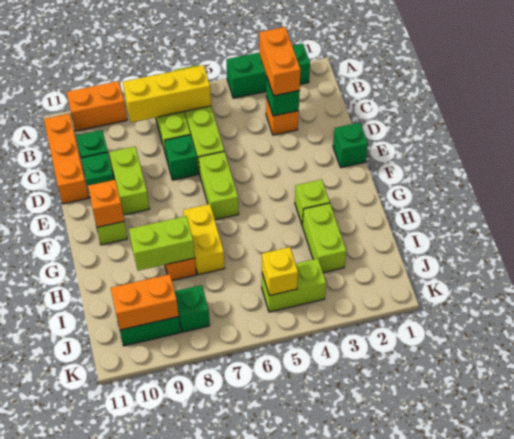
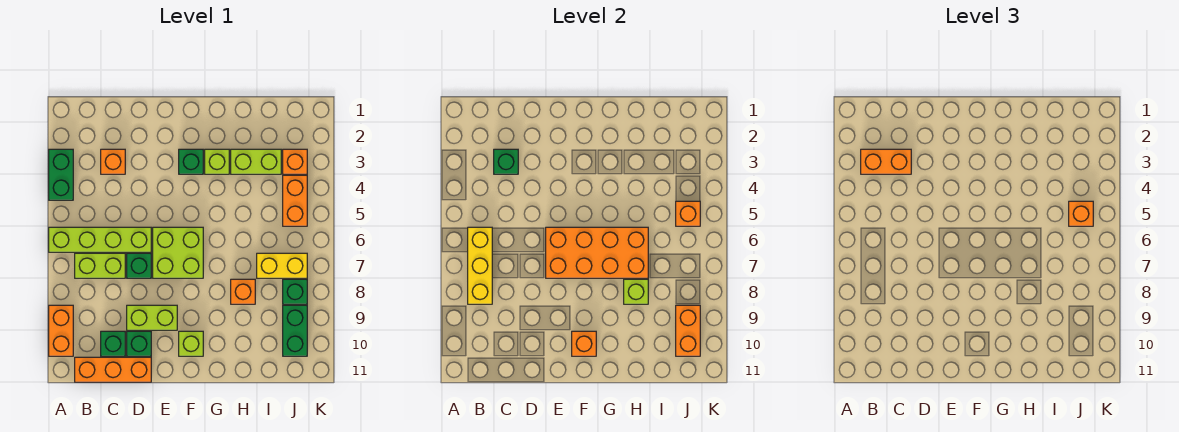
green 1x3 brick [226,44,310,98] -> green 1x2 brick [49,149,73,200]
green 1x1 brick [333,123,368,168] -> green 1x1 brick moved to [179,149,203,174]
lime 1x2 brick [198,151,239,220] -> lime 2x2 brick [153,227,203,278]
none -> orange 2x4 brick [546,227,648,278]
yellow 1x2 brick [183,204,225,275] -> yellow 1x2 brick moved to [257,253,307,278]
lime 1x2 brick [129,216,195,271] -> lime 1x1 brick [624,279,648,304]
none -> orange 1x1 brick [283,149,307,174]
lime 1x2 brick [262,259,326,312] -> orange 1x2 brick [283,175,307,226]
yellow 1x1 brick [262,247,298,296] -> orange 1x1 brick [676,201,700,226]
none -> orange 1x1 brick [1069,201,1093,226]

